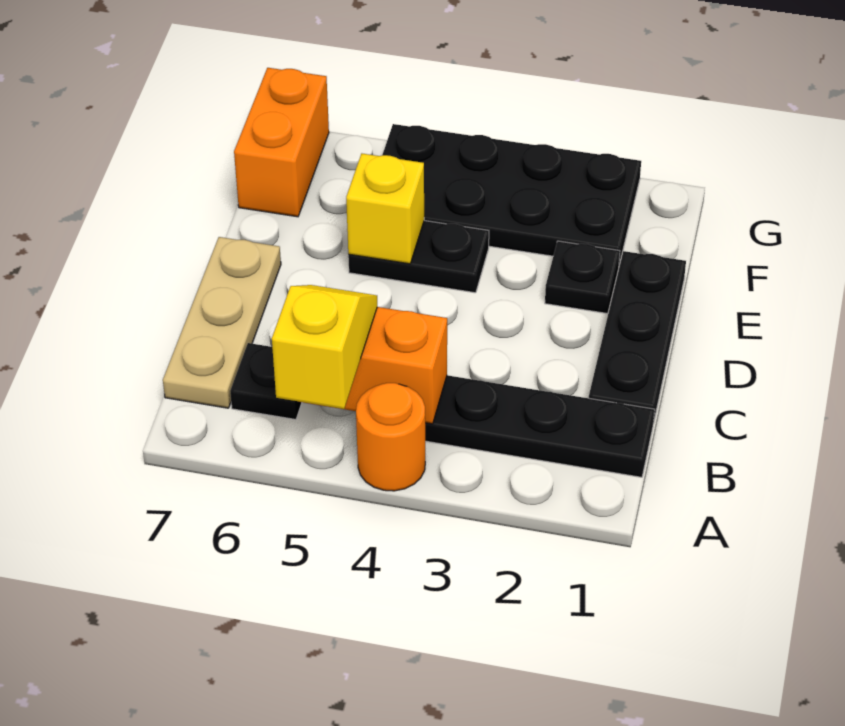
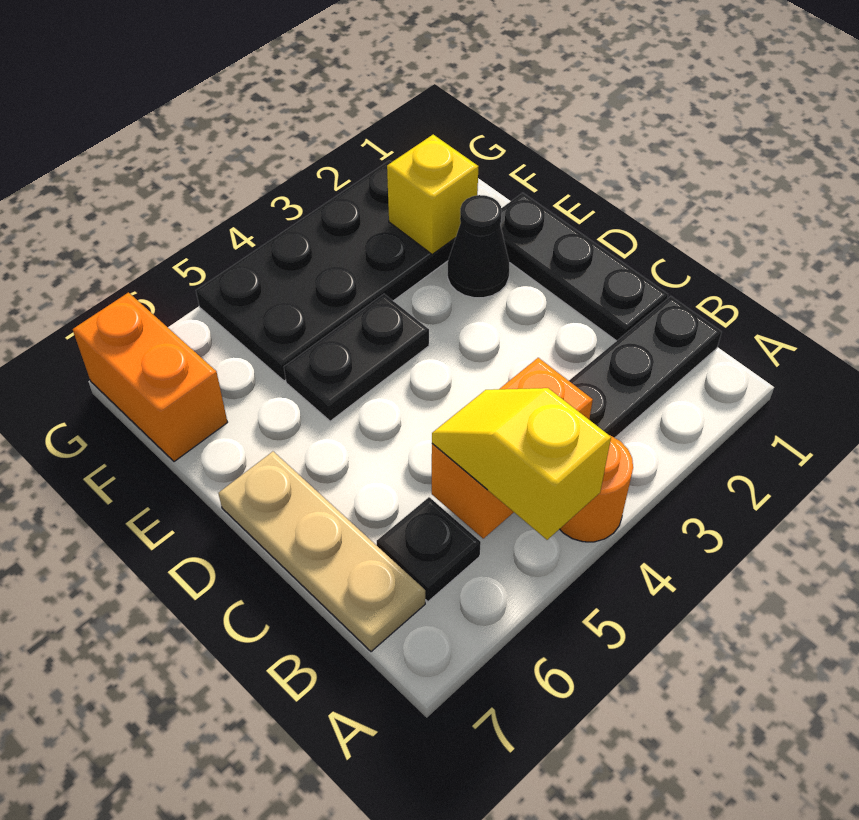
black 1x1 plate [545,241,620,314] -> black 1x1 cone [448,195,509,298]
yellow 1x1 brick [346,154,424,264] -> yellow 1x1 brick moved to [387,135,479,255]

